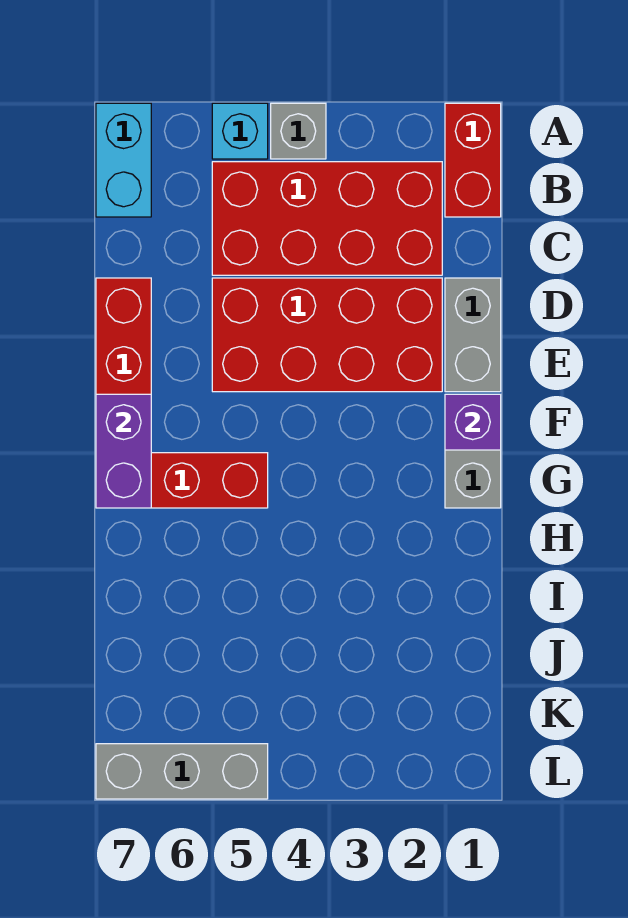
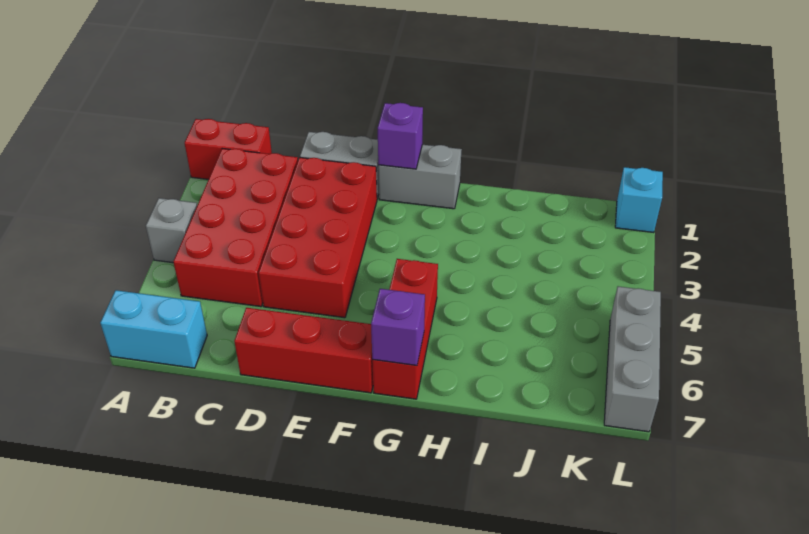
cyan 1x1 brick [212,103,268,159] -> cyan 1x1 brick moved to [615,167,663,233]
purple 1x2 brick [96,394,151,508] -> purple 1x1 brick [371,289,425,365]

